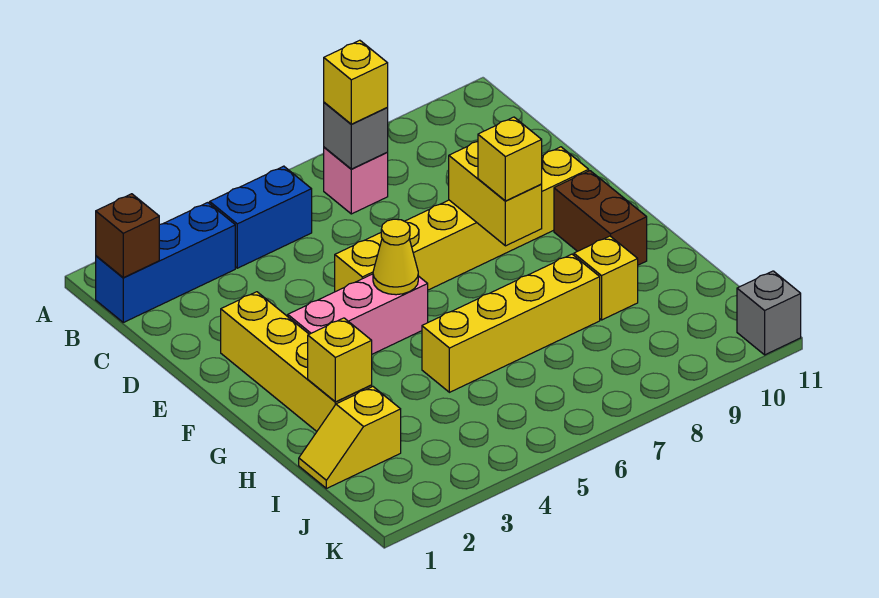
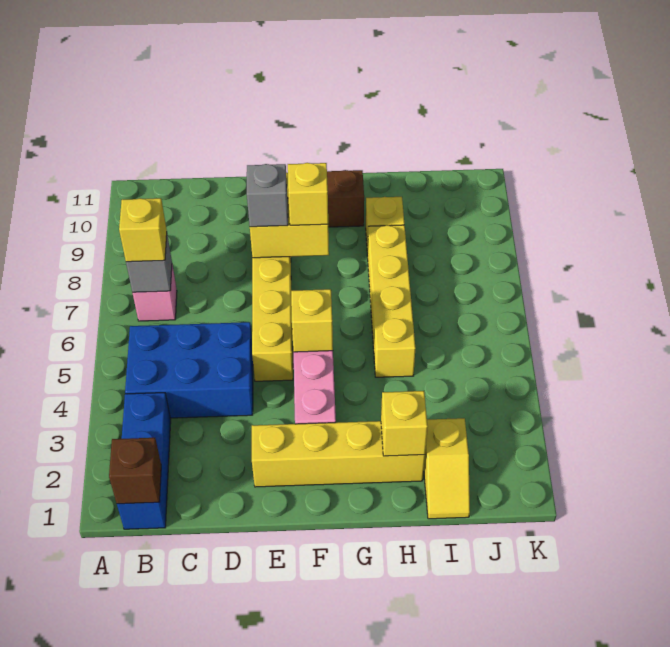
blue 1x2 brick [210,166,312,268] -> blue 2x3 brick [125,322,253,418]
yellow 1x1 cone [373,219,418,295] -> yellow 1x1 brick [291,289,333,352]
grey 1x1 brick [737,271,801,355] -> grey 1x1 brick moved to [247,164,288,227]

